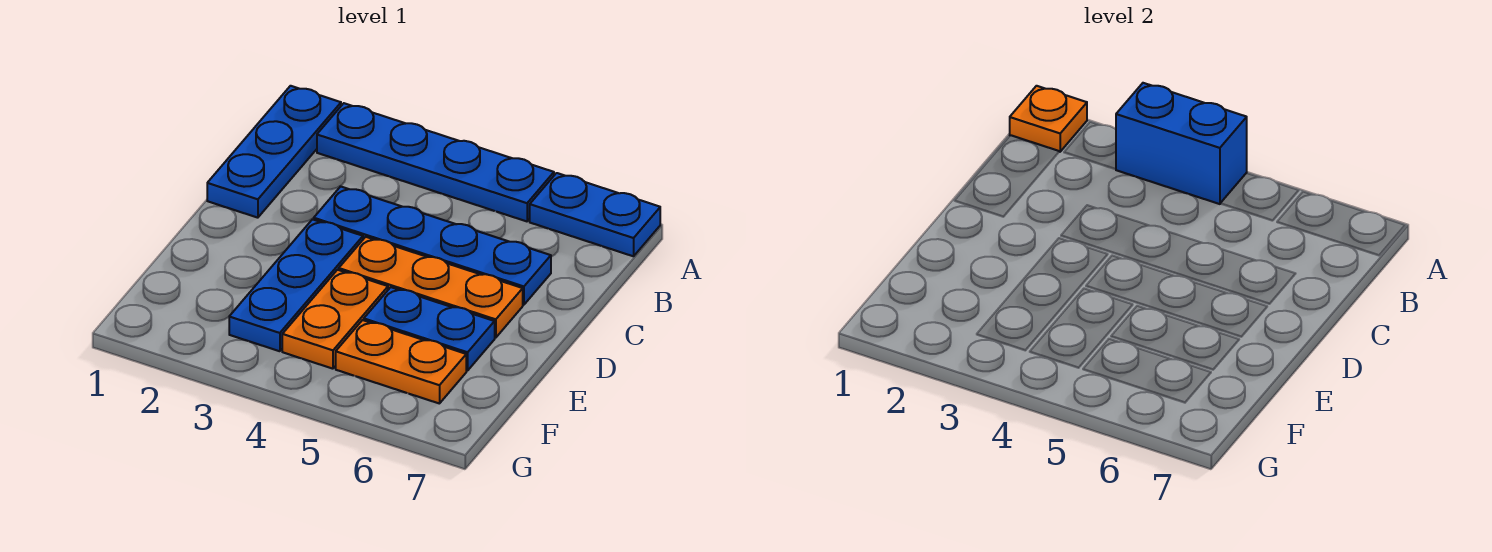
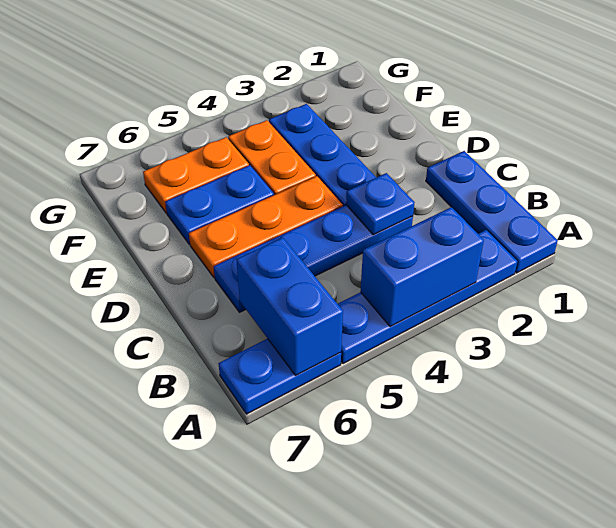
orange 1x1 plate [1010,86,1087,152] -> none
none -> blue 1x2 brick [236,238,343,376]
none -> blue 1x1 plate [346,173,414,235]

